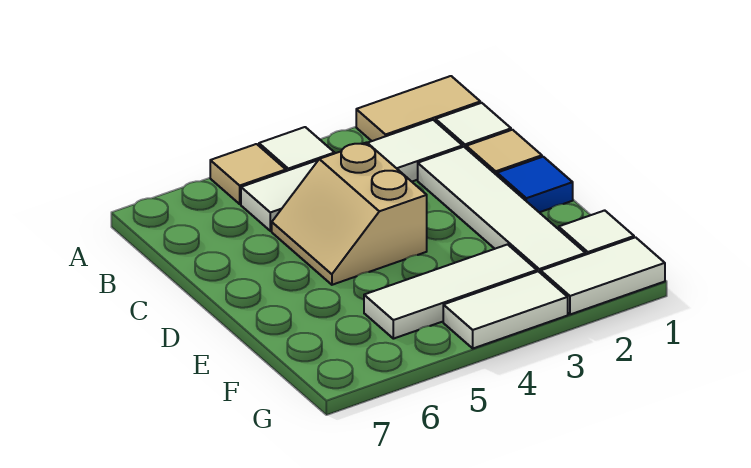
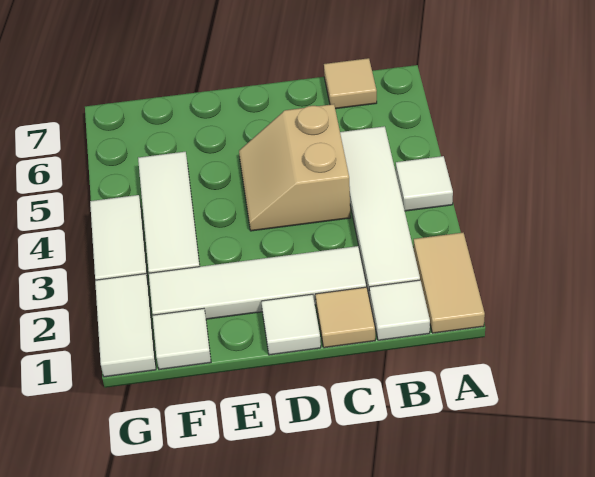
tan 1x1 tile [210,144,286,204] -> tan 1x1 tile moved to [324,58,377,109]
tan 2x2 slope [272,142,427,285] -> tan 2x2 slope turned to [239,104,351,231]
blue 1x1 tile [497,157,573,212] -> white 1x1 tile [261,294,321,355]

